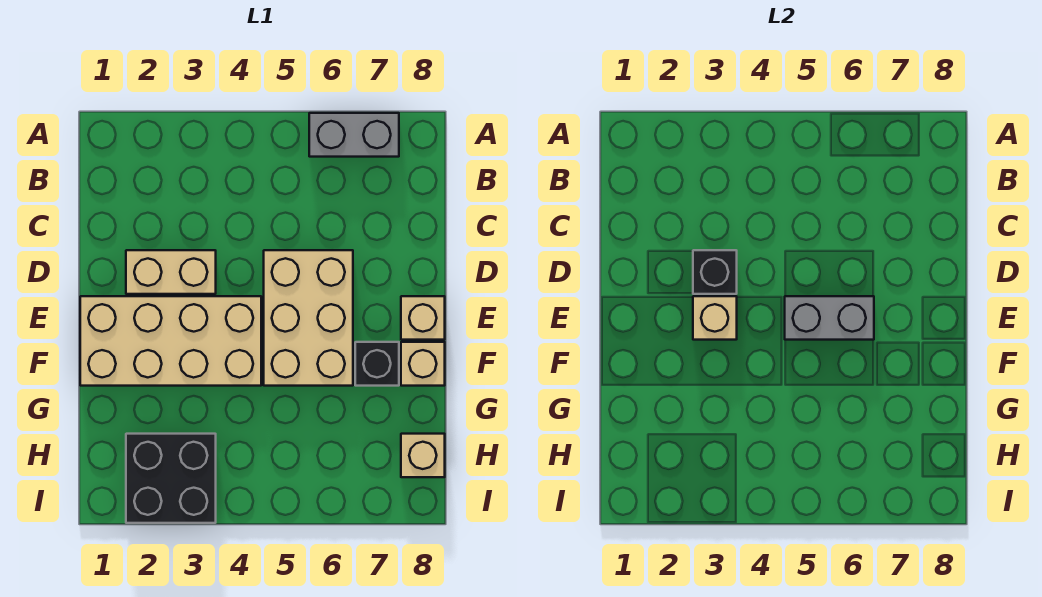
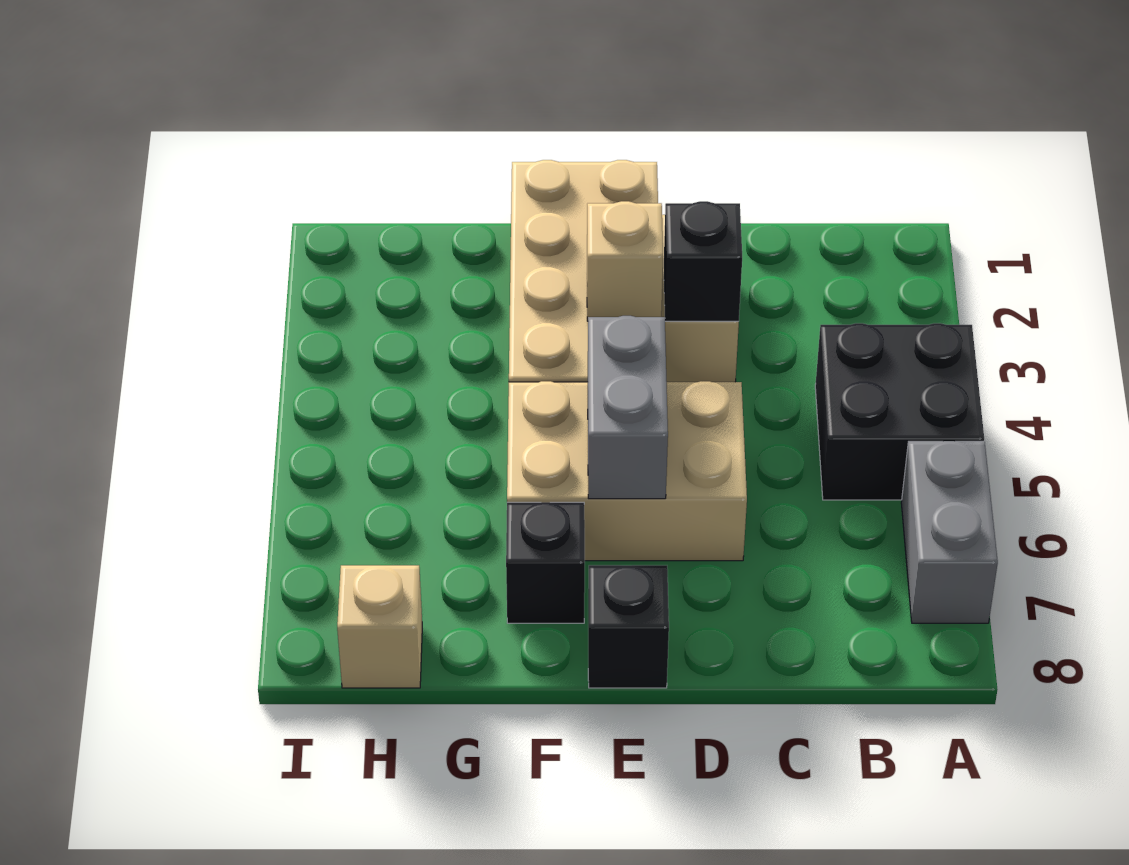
tan 1x1 brick [401,296,445,340] -> black 1x1 brick [588,565,669,688]
tan 1x1 brick [401,342,445,386] -> none
black 2x2 brick [126,434,216,523] -> black 2x2 brick moved to [815,323,984,500]

